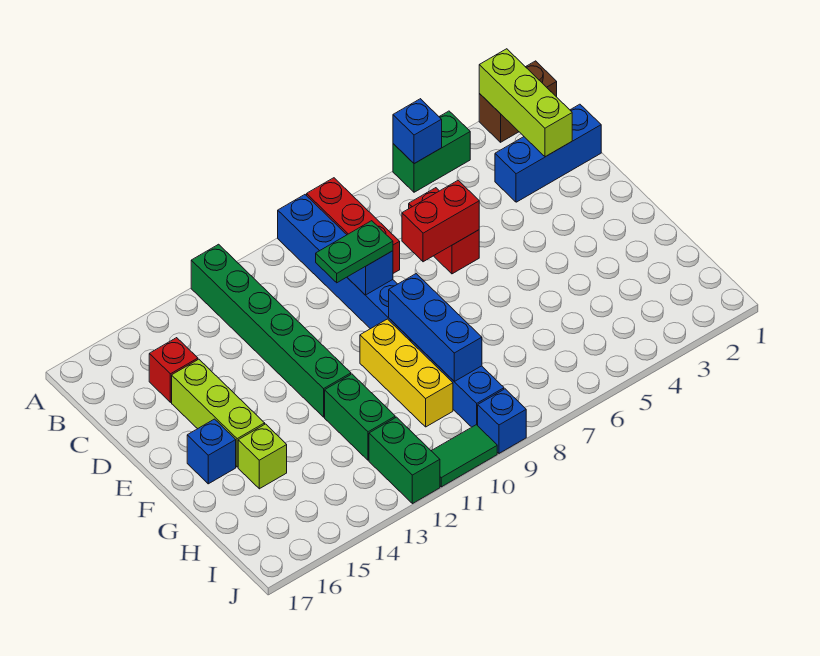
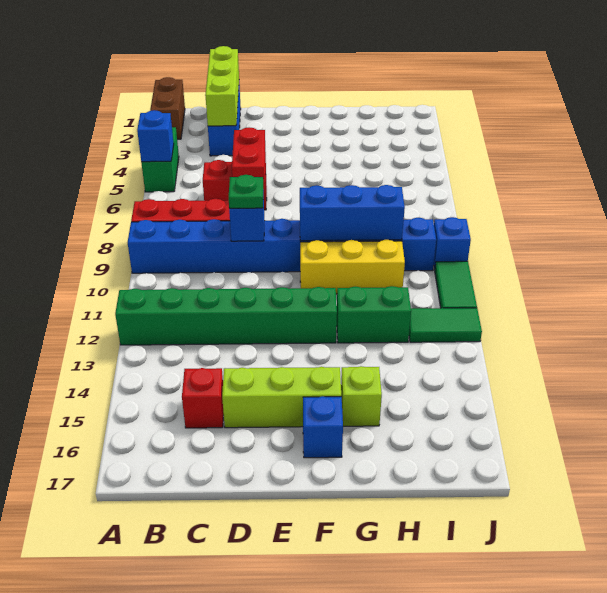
lime 1x3 brick [479,49,572,157] -> lime 1x3 brick turned to [205,46,239,126]
green 1x2 plate [316,221,393,283] -> green 1x1 plate [229,175,263,208]
green 1x2 brick [369,417,440,504] -> green 1x2 tile [409,308,482,342]

